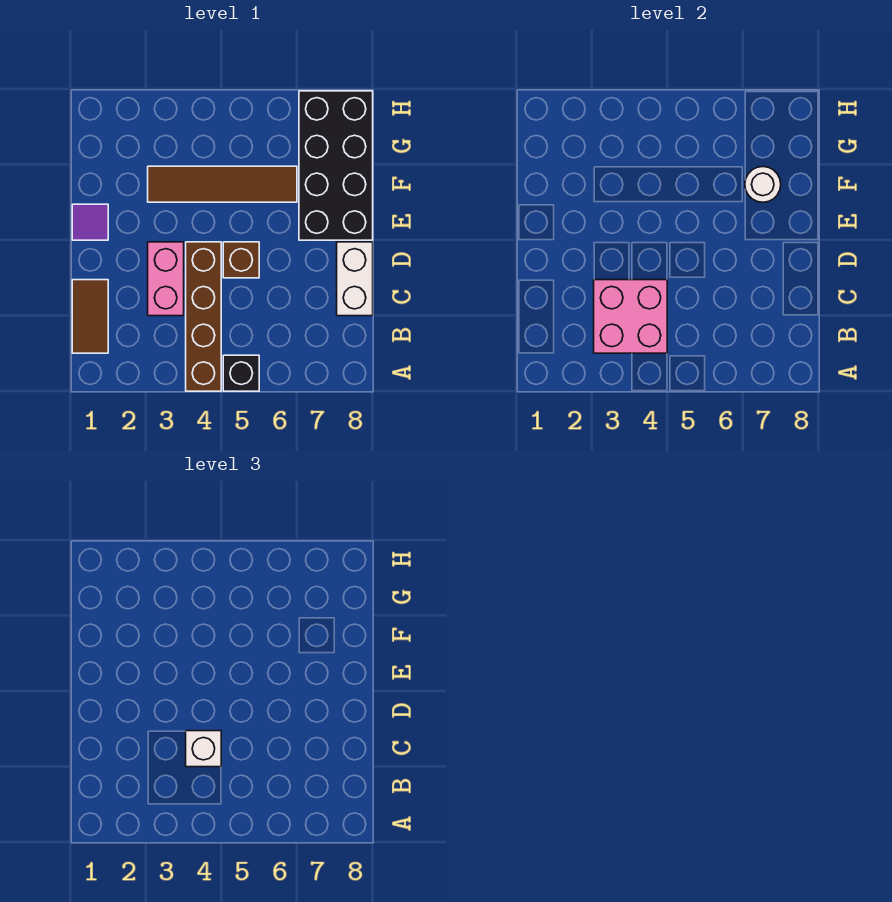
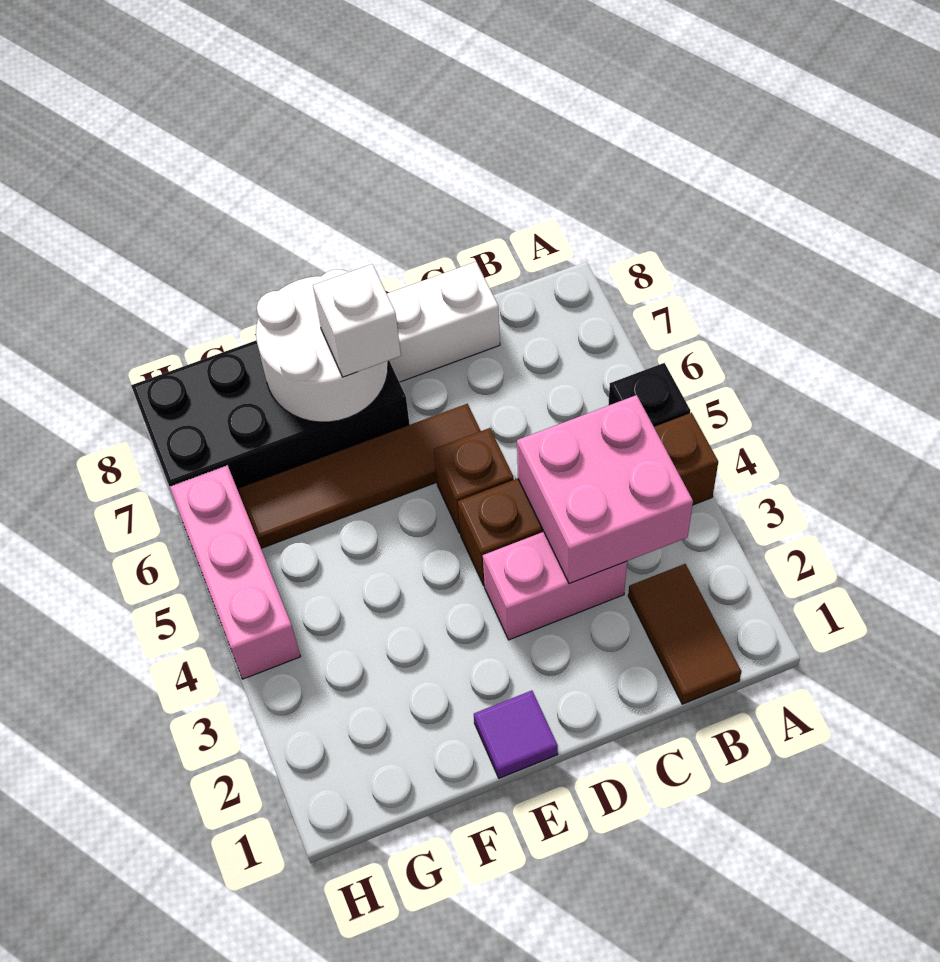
brown 1x2 tile [72,280,108,353] -> brown 1x2 tile turned to [628,564,741,704]
white 1x1 brick [186,731,221,767] -> white 1x1 brick moved to [313,264,401,377]
brown 1x4 tile [148,166,297,202] -> brown 1x4 tile turned to [238,404,481,548]
white 1x1 round brick [745,167,781,202] -> white 2x2 round brick [256,269,388,422]
none -> pink 1x3 brick [170,466,301,679]

